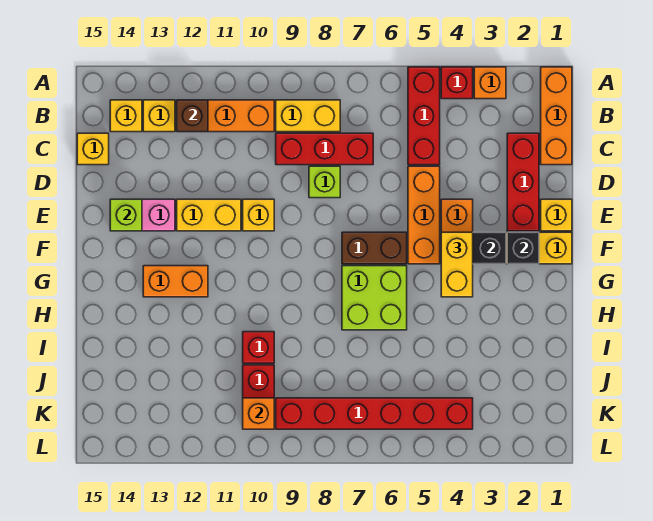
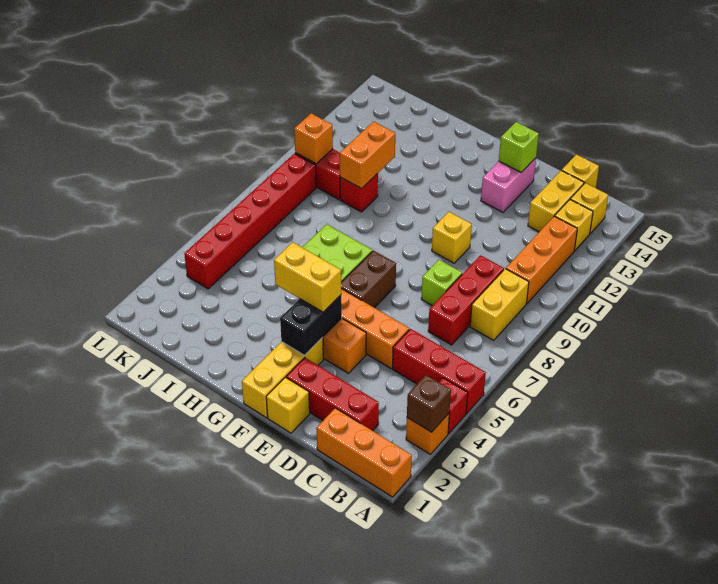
brown 1x1 brick [177,100,208,132] -> brown 1x1 brick moved to [407,375,451,432]
yellow 1x2 brick [177,199,241,231] -> yellow 1x2 brick moved to [528,170,584,232]
black 1x1 brick [507,232,539,264] -> none
orange 1x2 brick [143,266,208,297] -> orange 1x2 brick moved to [340,121,395,189]

